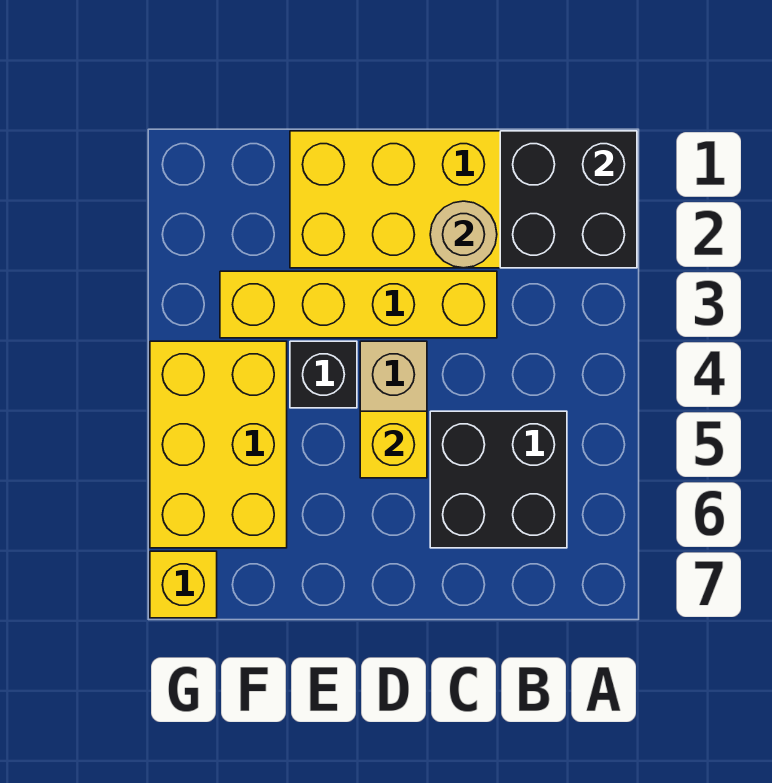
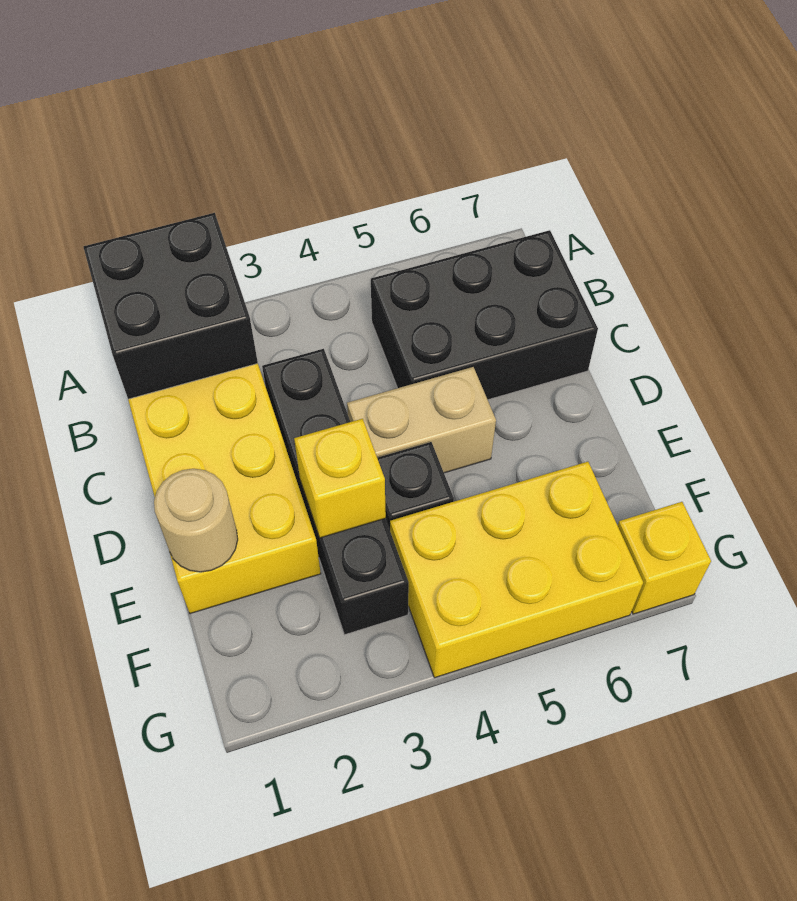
black 2x2 brick [430,411,567,548] -> black 2x3 brick [371,230,598,400]
tan 1x1 round brick [430,201,497,268] -> tan 1x1 round brick moved to [154,469,238,572]
yellow 1x4 brick [220,271,497,338] -> black 1x4 brick [262,349,409,635]
yellow 1x1 brick [360,411,427,478] -> yellow 1x1 brick moved to [294,419,386,538]

